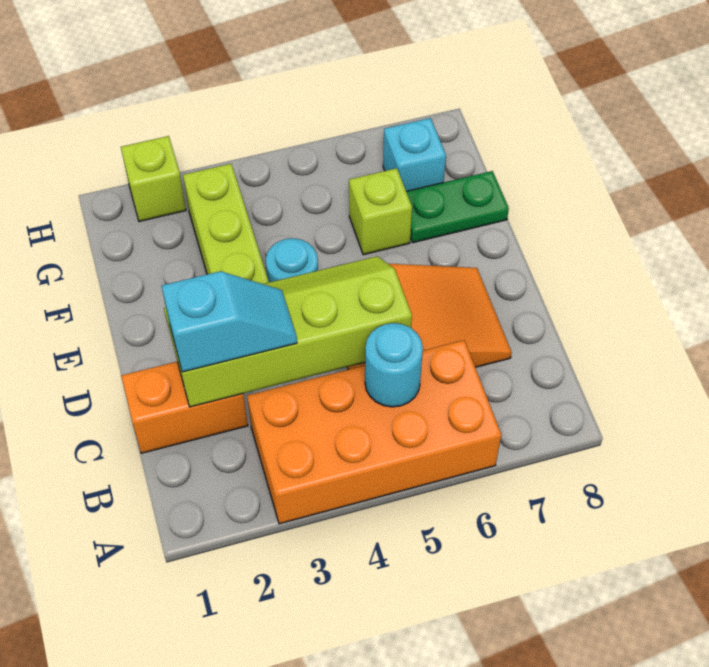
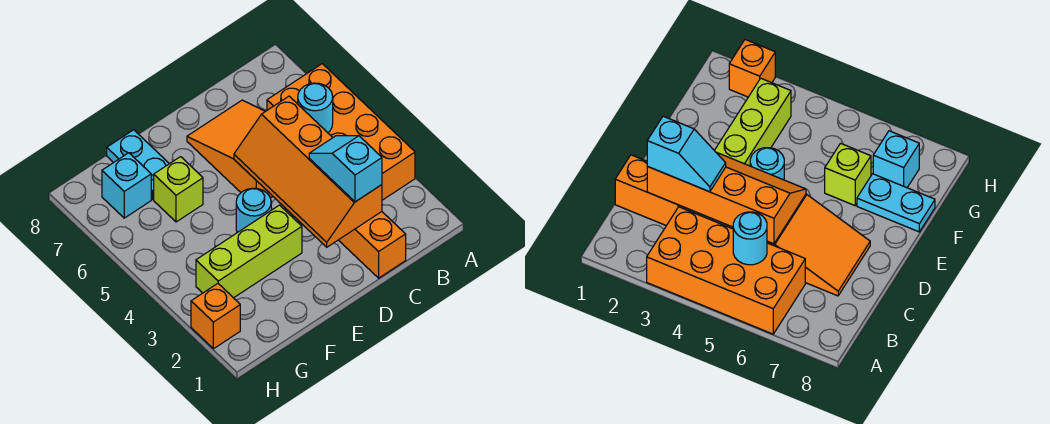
lime 2x4 slope [164,256,412,407] -> orange 2x4 slope [234,96,382,247]
green 1x2 plate [406,171,509,243] -> cyan 1x2 plate [107,130,169,199]
lime 1x1 brick [121,136,186,222] -> orange 1x1 brick [191,284,240,349]

